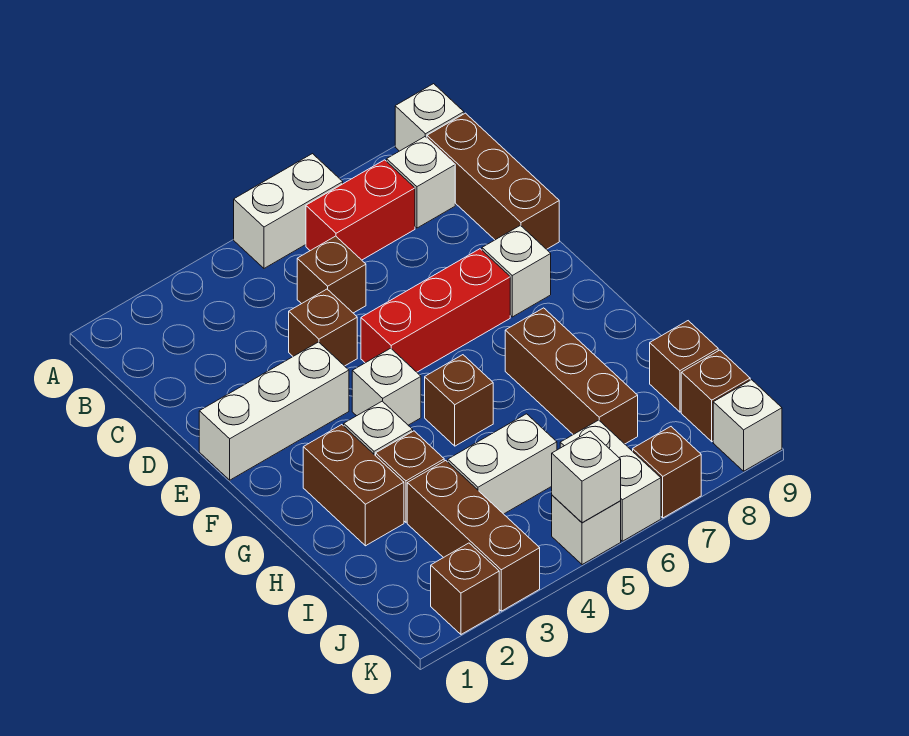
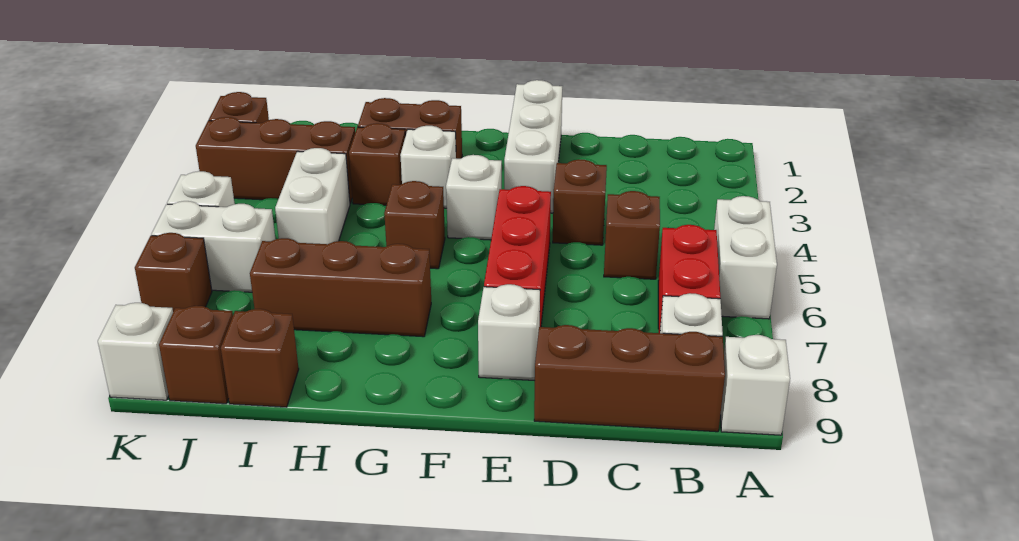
white 1x1 brick [552,431,621,523] -> none

